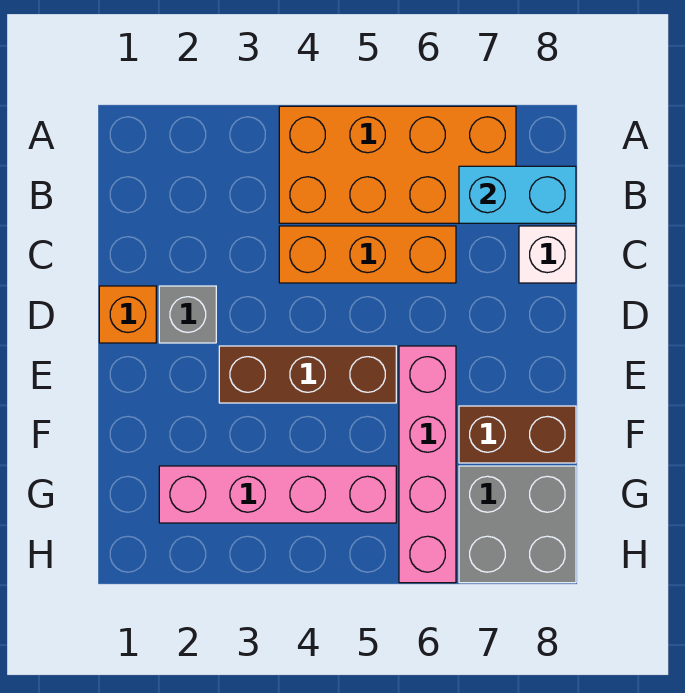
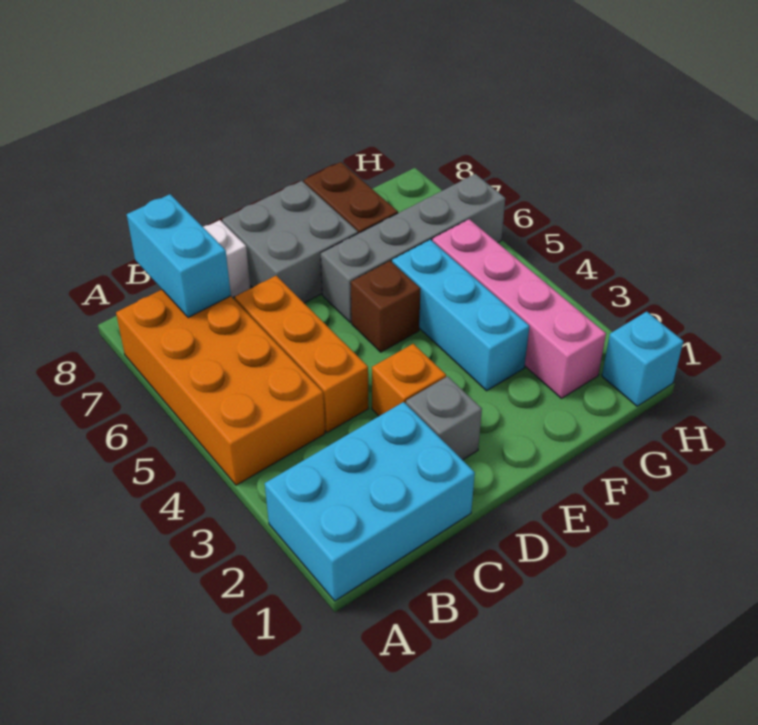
none -> cyan 2x3 brick [265,402,475,601]
orange 1x1 brick [99,286,156,343] -> orange 1x1 brick moved to [372,344,446,416]
brown 1x3 brick [219,346,396,403] -> brown 1x1 brick [351,261,421,352]
pink 1x4 brick [399,346,456,583] -> grey 1x4 brick [321,174,505,323]
none -> cyan 1x3 brick [392,240,529,391]
grey 2x2 brick [459,466,576,583] -> grey 2x2 brick moved to [222,181,358,303]
none -> cyan 1x1 brick [602,311,683,406]

